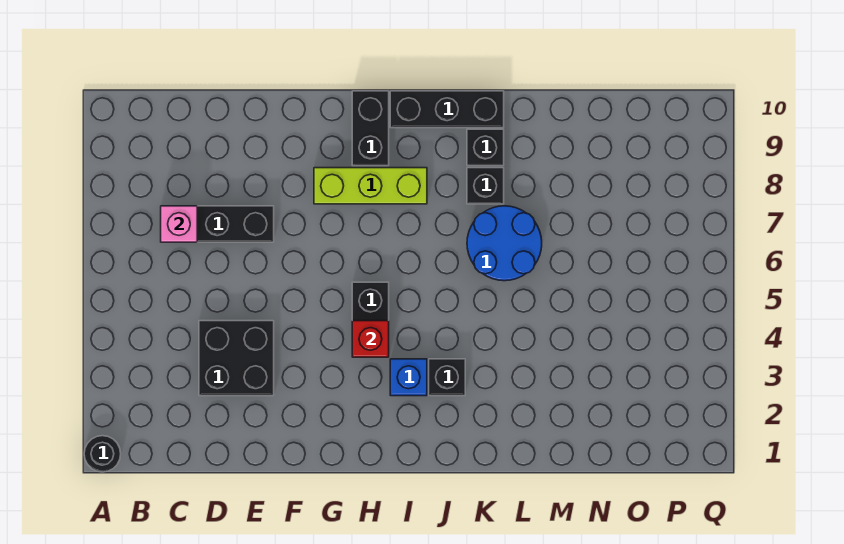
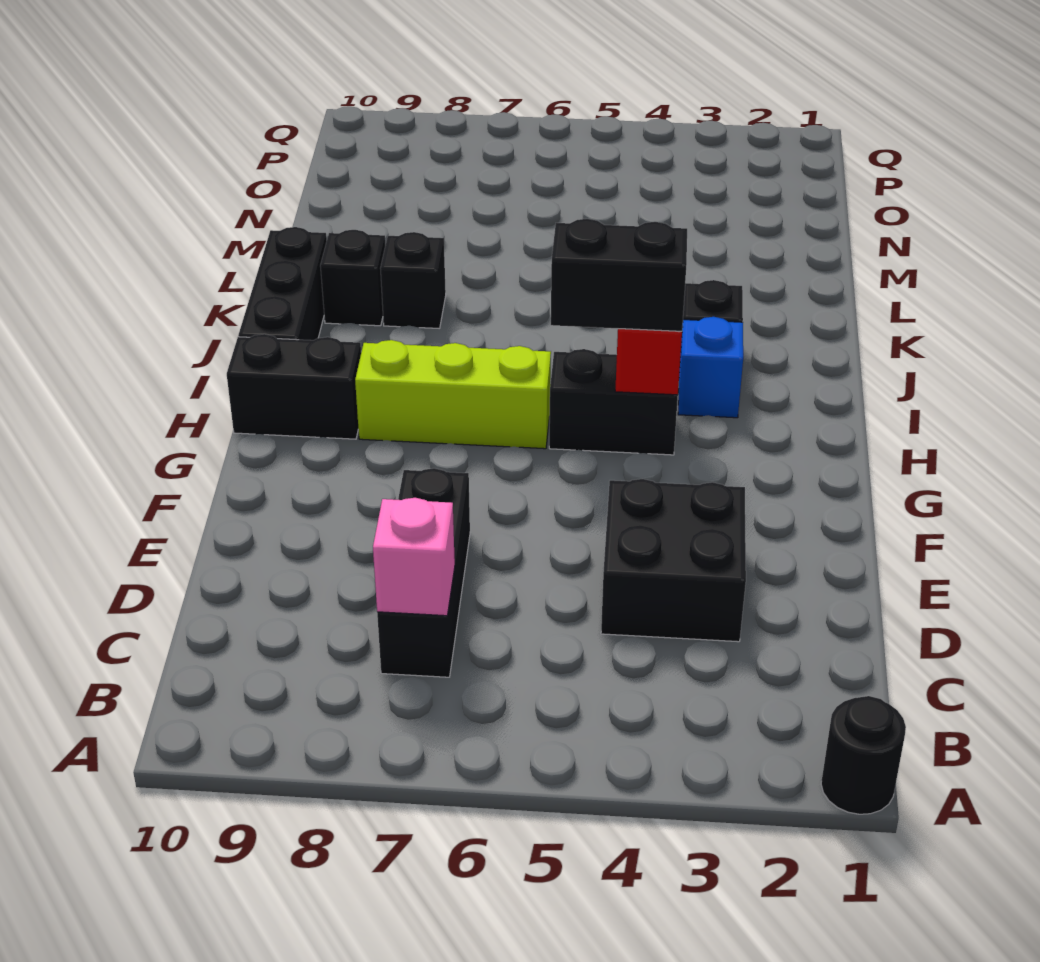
lime 1x3 brick [314,168,427,204] -> lime 1x3 brick turned to [355,340,551,449]
none -> black 1x2 brick [551,219,687,331]
blue 2x2 round brick [467,206,542,281] -> none

